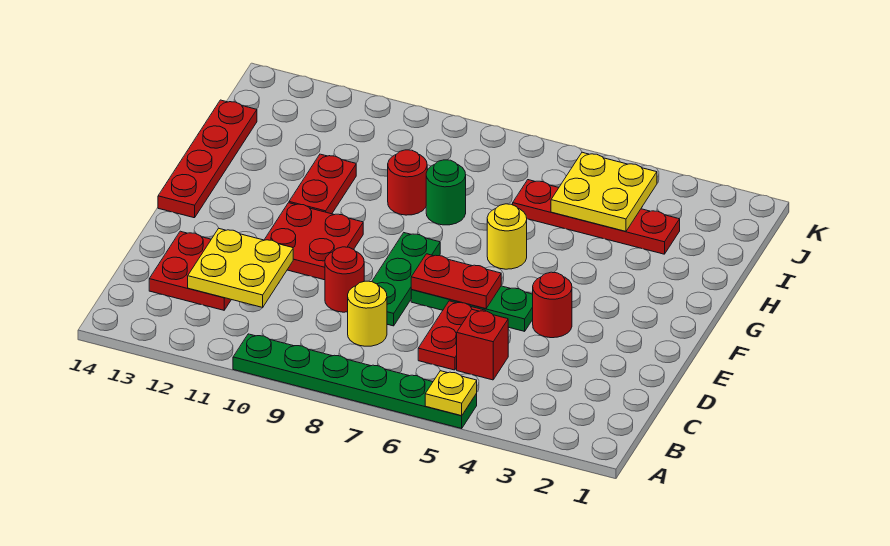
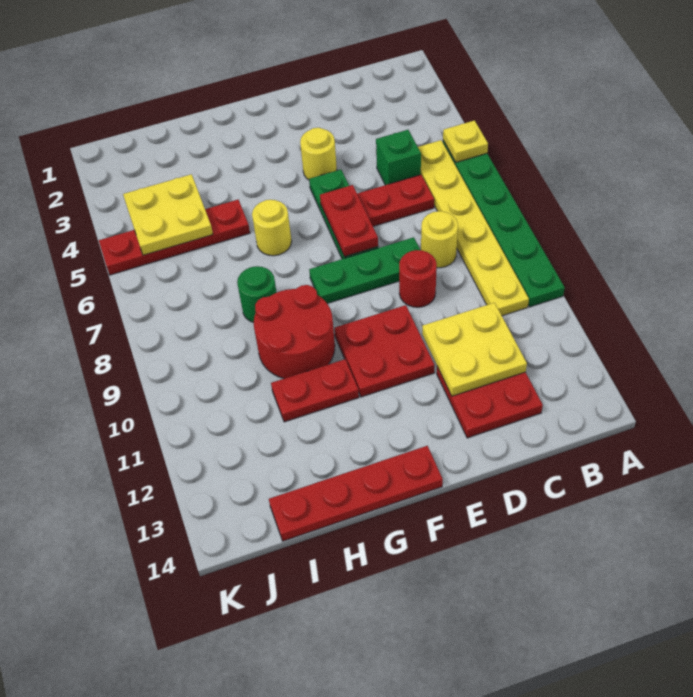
none -> yellow 1x6 plate [418,140,529,316]
red 1x1 brick [457,310,508,380] -> green 1x1 brick [376,130,421,185]
red 1x1 round brick [533,272,572,338] -> yellow 1x1 round brick [300,128,337,180]
red 1x1 round brick [388,150,427,215] -> red 2x2 round brick [254,285,335,379]
red 1x4 plate [513,180,680,254] -> red 1x4 plate turned to [99,200,250,275]

